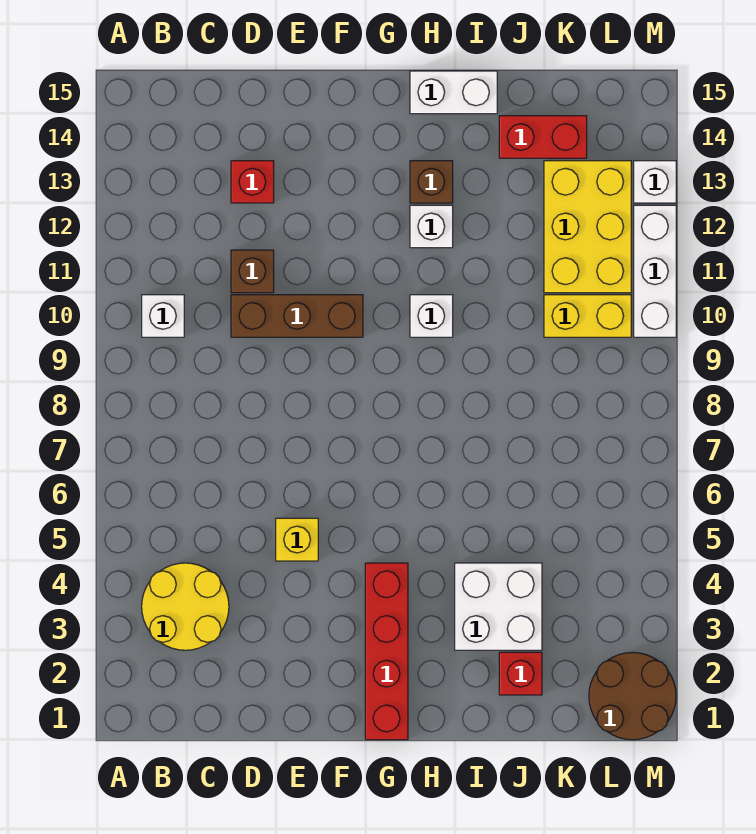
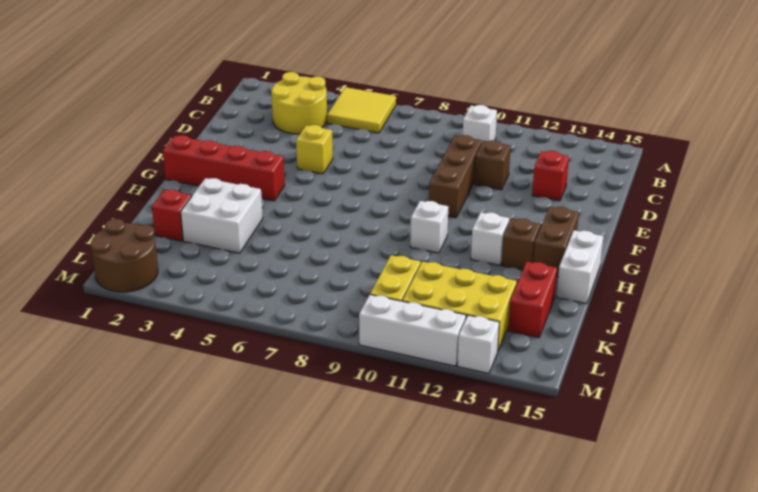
none -> yellow 2x2 tile [327,87,396,133]
none -> brown 1x2 brick [533,207,579,277]

